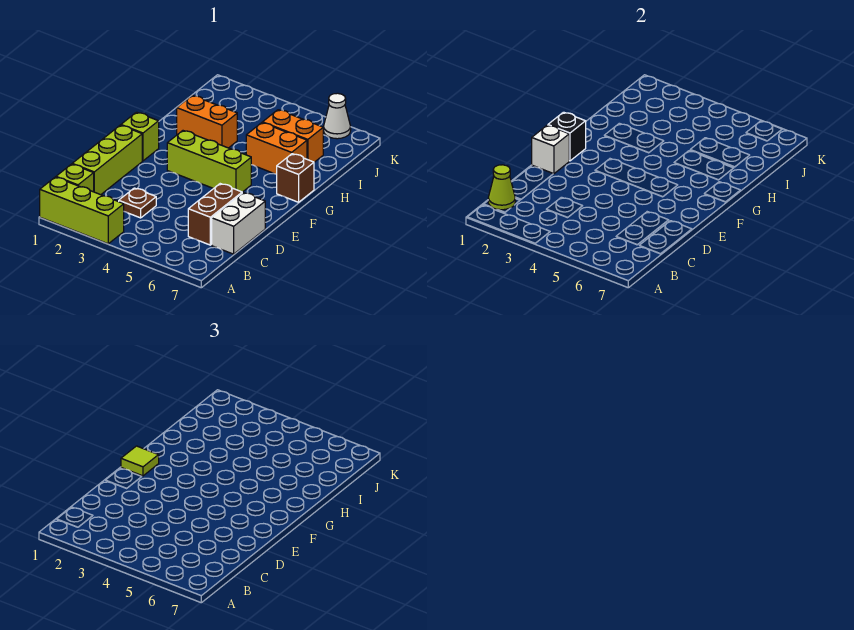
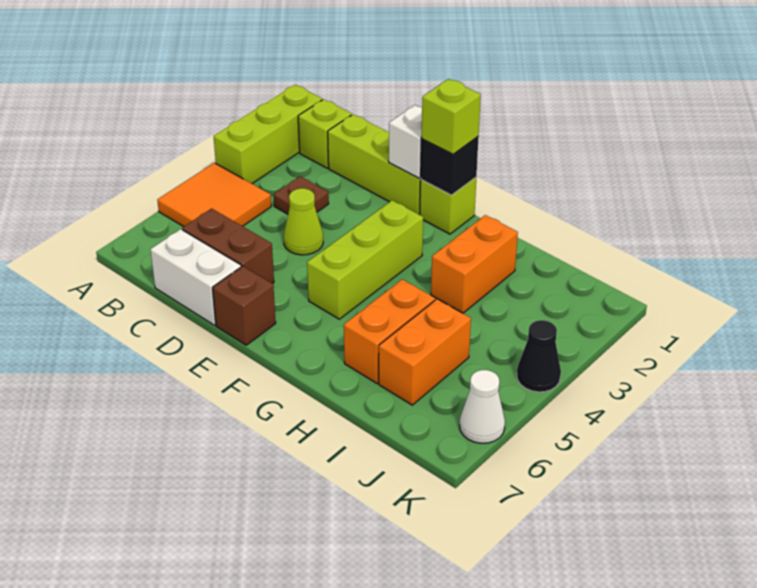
none -> orange 2x2 tile [157,163,271,227]
lime 1x1 cone [488,165,515,210] -> lime 1x1 cone moved to [284,188,323,255]
lime 1x1 tile [121,446,159,476] -> lime 1x1 brick [421,79,481,154]
brown 1x1 brick [277,154,314,202] -> brown 1x1 brick moved to [213,266,276,345]
none -> black 1x1 cone [517,320,561,392]

